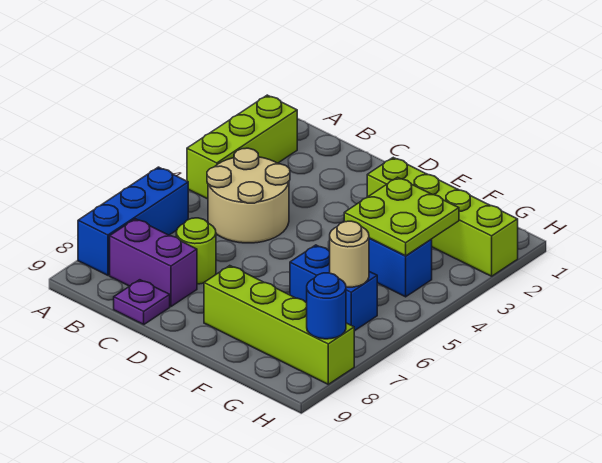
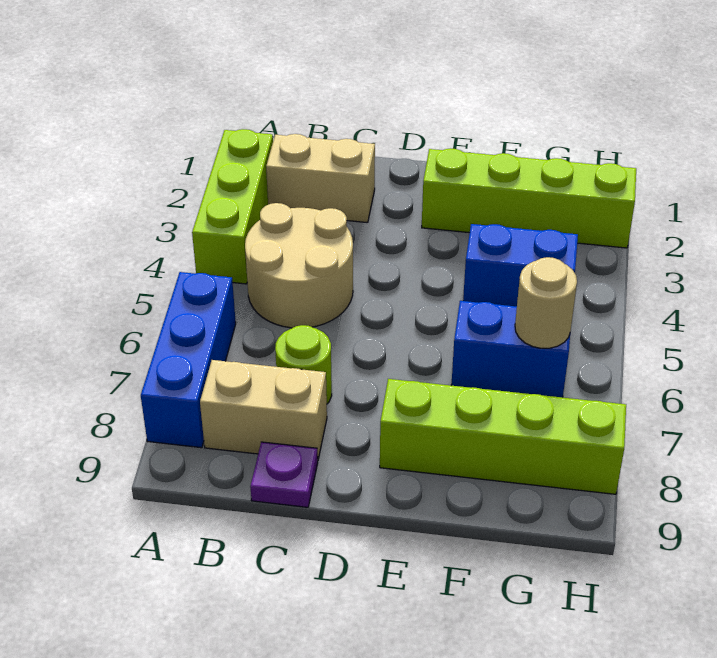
none -> tan 1x2 brick [266,134,375,223]
purple 1x2 brick [110,219,197,307] -> tan 1x2 brick [200,360,327,459]
lime 2x2 plate [344,177,459,256] -> none
blue 1x1 round brick [307,273,346,339] -> none

